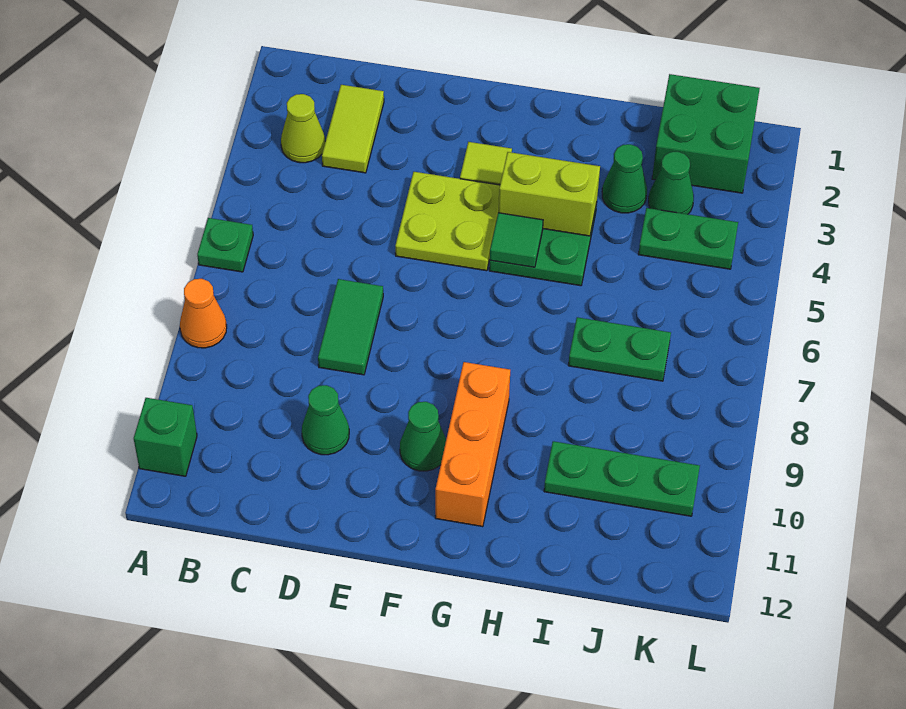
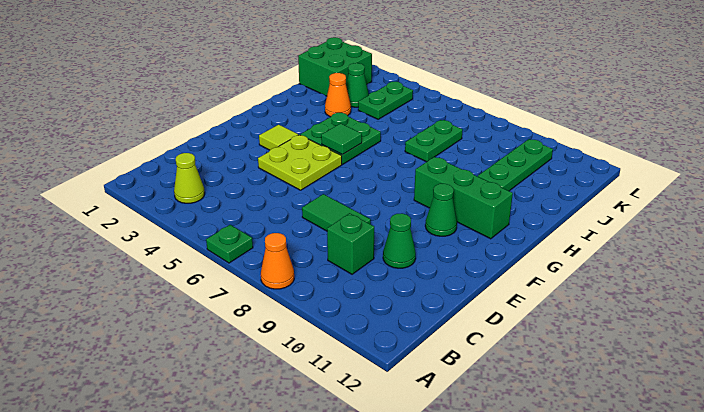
green 1x1 brick [134,398,197,476] -> green 1x1 brick moved to [327,213,374,274]
lime 1x2 tile [322,85,384,173] -> none
lime 1x2 brick [499,152,600,236] -> none
orange 1x3 brick [435,362,510,527] -> green 1x3 brick [414,157,513,239]
green 1x1 cone [602,144,647,213] -> orange 1x1 cone [325,73,351,117]

